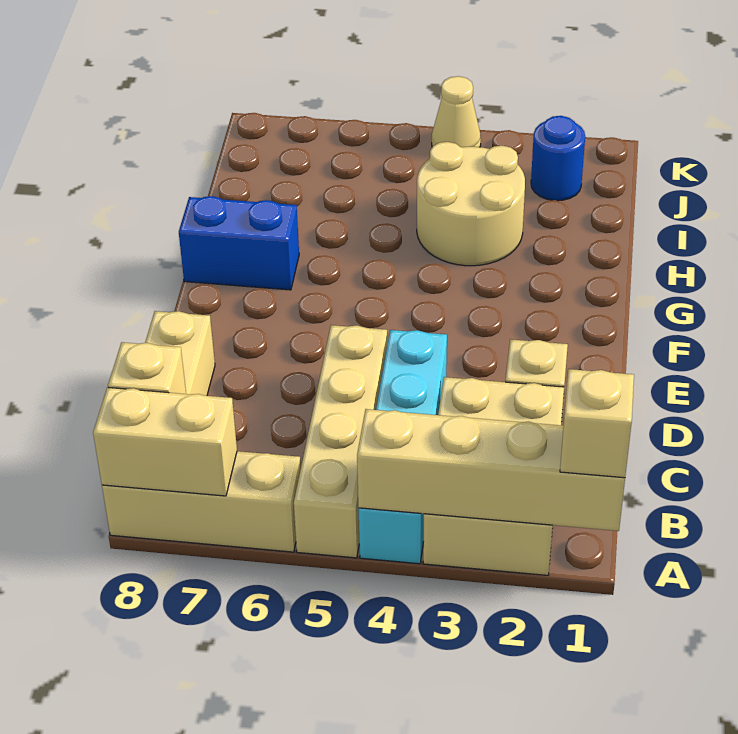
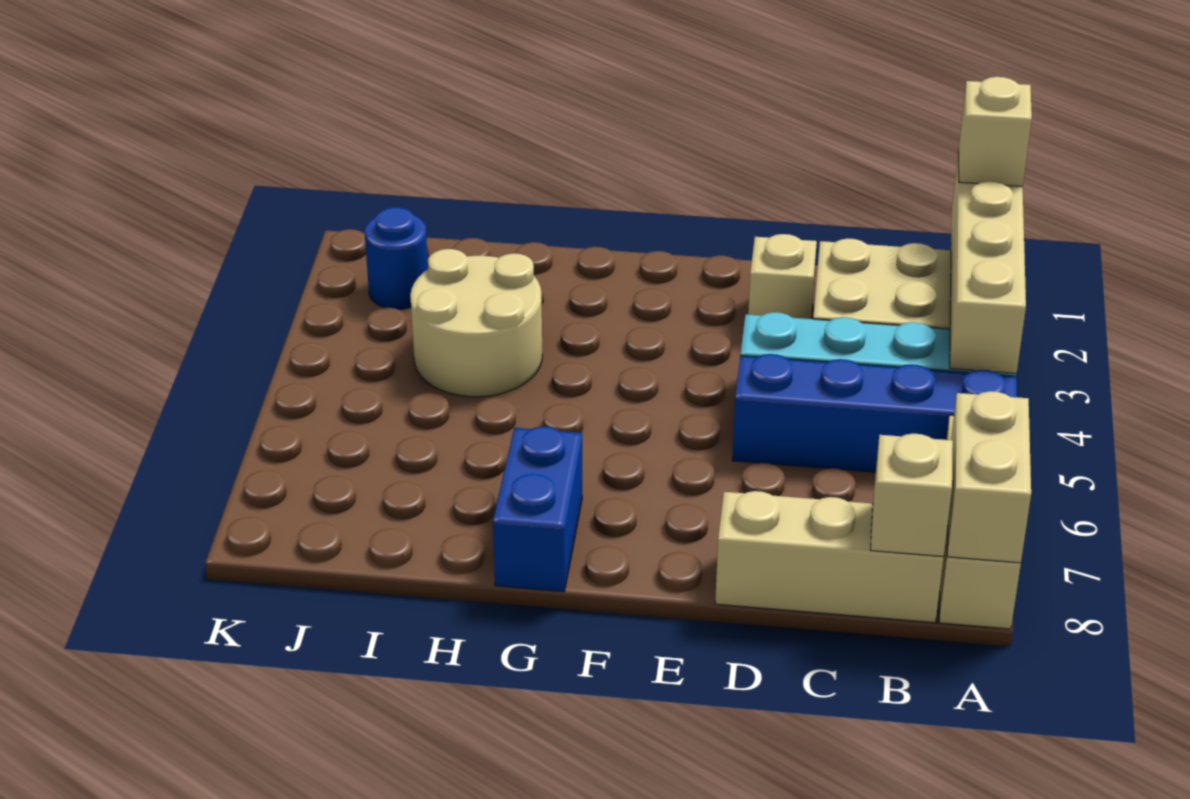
tan 1x4 brick [294,325,387,558] -> blue 1x4 brick [732,354,1017,472]
tan 1x1 cone [432,76,481,147] -> none

